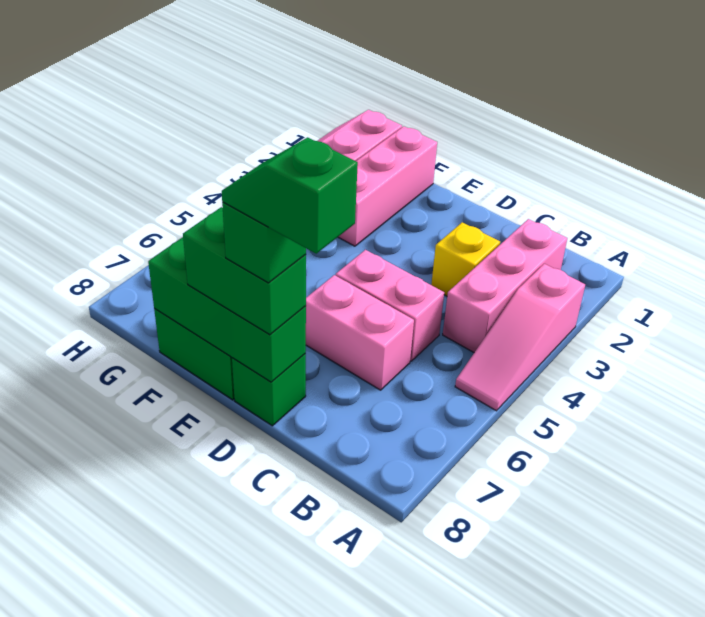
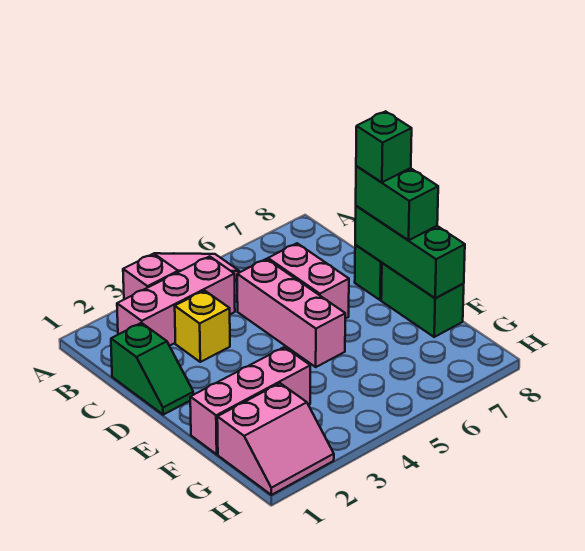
pink 1x2 brick [336,250,444,361] -> pink 1x3 brick [237,259,345,367]
green 1x2 slope [222,137,358,254] -> green 1x2 slope moved to [111,323,193,415]

